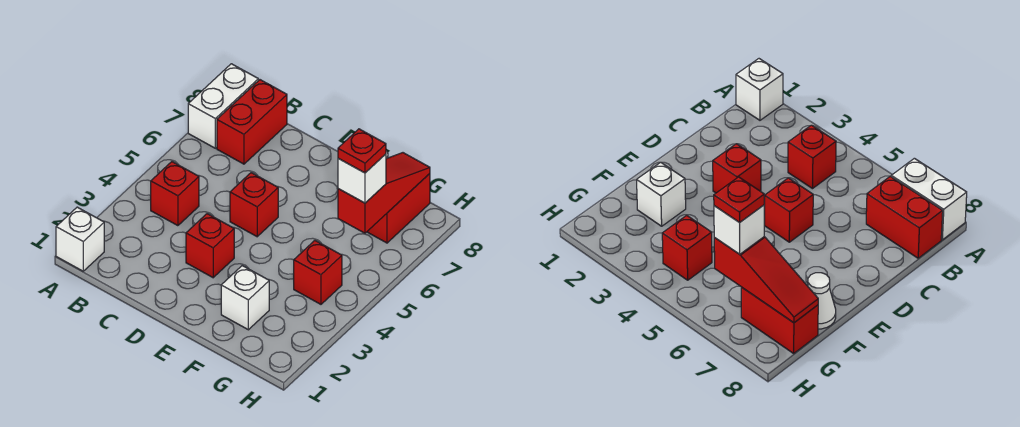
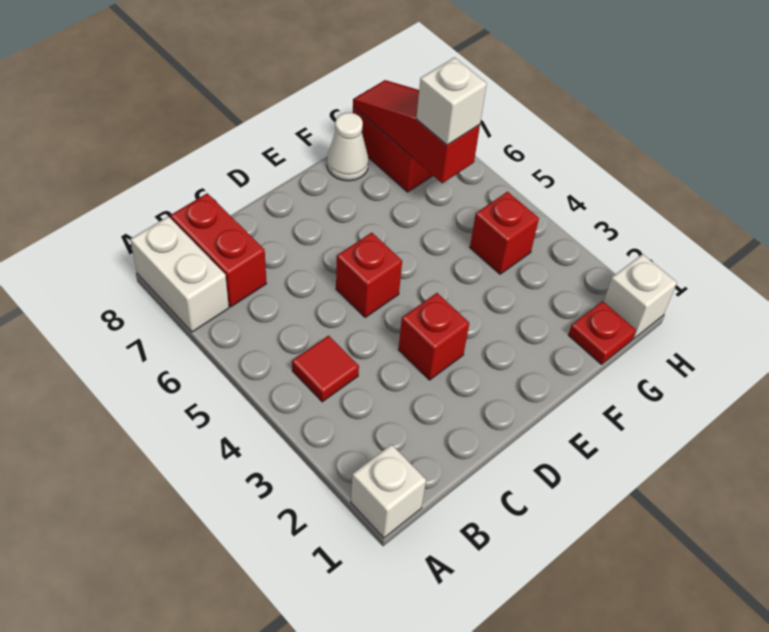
red 1x1 brick [151,162,199,226] -> red 1x1 tile [292,336,359,402]
white 1x1 brick [221,266,269,330] -> white 1x1 brick moved to [604,254,677,339]
red 1x1 plate [338,129,386,173] -> red 1x1 plate moved to [568,301,636,364]

